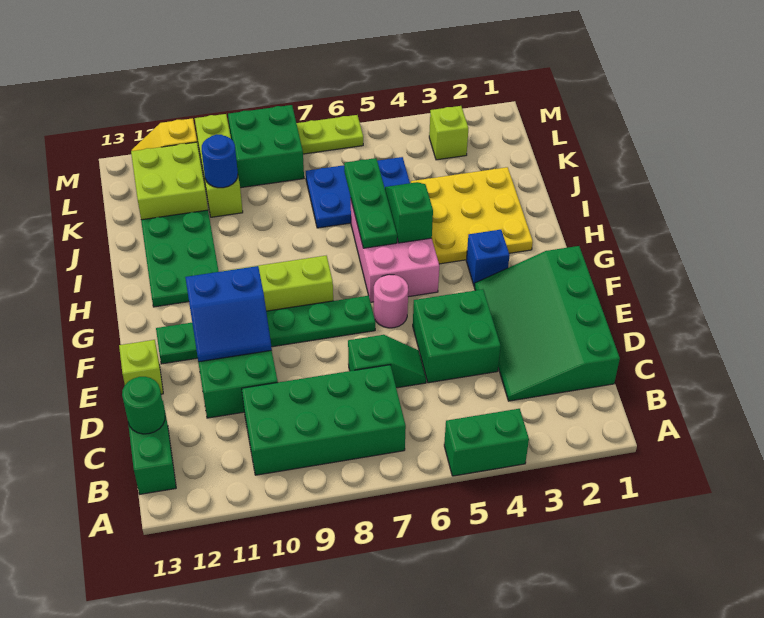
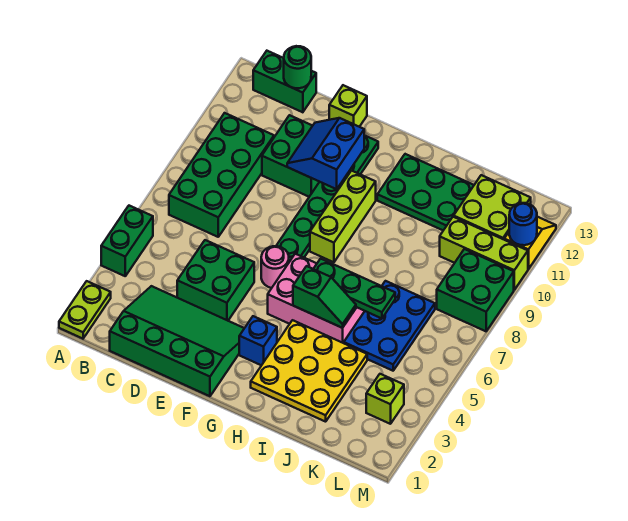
green 1x2 slope [348,335,426,388] -> none
blue 1x1 round brick [202,135,238,188] -> blue 1x1 round brick moved to [509,203,537,245]
lime 1x2 plate [296,115,363,154] -> lime 1x2 plate moved to [59,281,111,339]

